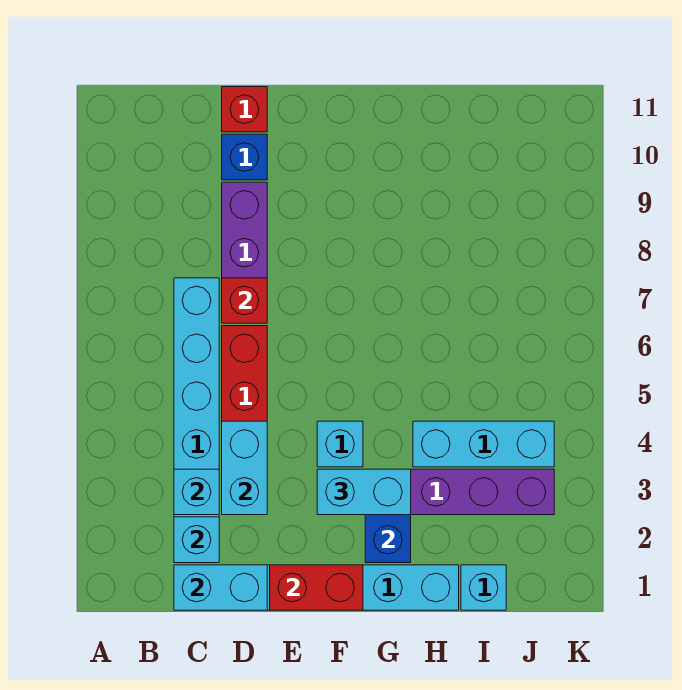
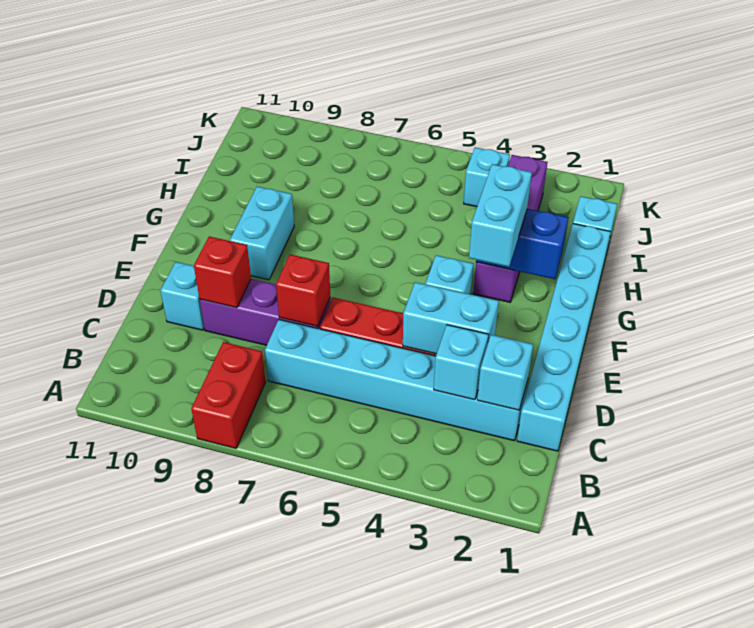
cyan 1x2 brick [174,565,267,610] -> cyan 1x2 brick moved to [230,187,294,280]
blue 1x1 brick [222,134,267,180] -> cyan 1x1 brick [160,262,204,330]
red 1x1 brick [222,87,267,132] -> red 1x1 brick moved to [194,236,251,308]
red 1x2 brick [270,565,363,610] -> red 1x2 brick moved to [191,342,266,448]
cyan 1x3 brick [413,421,554,467] -> cyan 1x1 brick [464,147,510,207]

